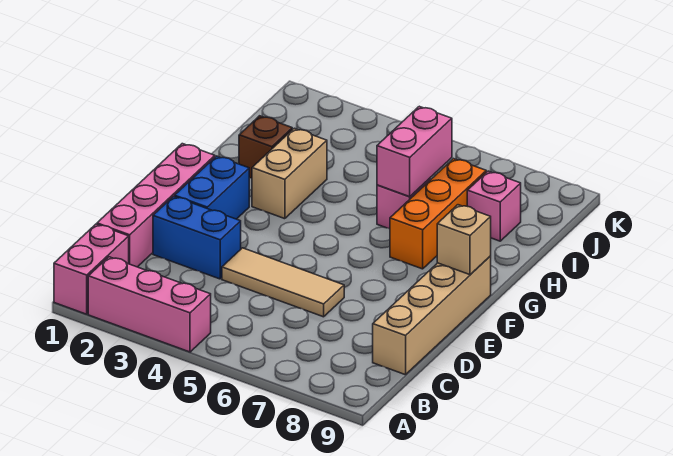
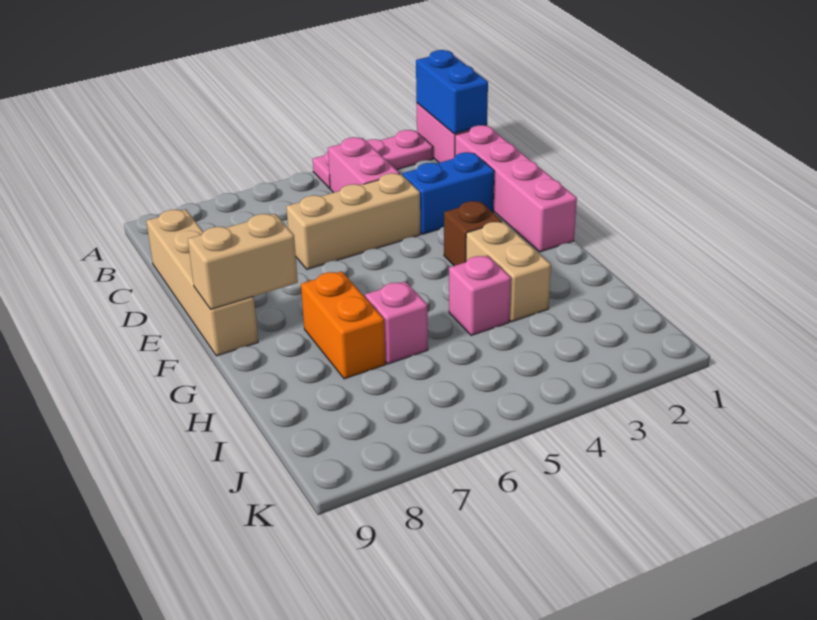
pink 1x3 brick [88,257,211,352] -> pink 1x3 plate [313,130,433,188]
tan 1x3 tile [222,248,344,317] -> tan 1x3 brick [286,173,420,269]
blue 1x2 brick [175,156,249,219] -> blue 1x2 brick moved to [416,50,488,134]
tan 1x1 brick [437,205,491,275] -> tan 1x2 brick [188,214,298,309]
orange 1x3 brick [390,159,486,269] -> orange 1x2 brick [301,271,386,379]
brown 1x1 brick [239,116,292,178] -> brown 1x1 brick moved to [444,201,502,266]
pink 1x2 brick [377,106,452,197] -> pink 1x2 brick moved to [328,137,400,193]
pink 1x1 brick [467,171,521,241] -> pink 1x1 brick moved to [449,255,511,336]

